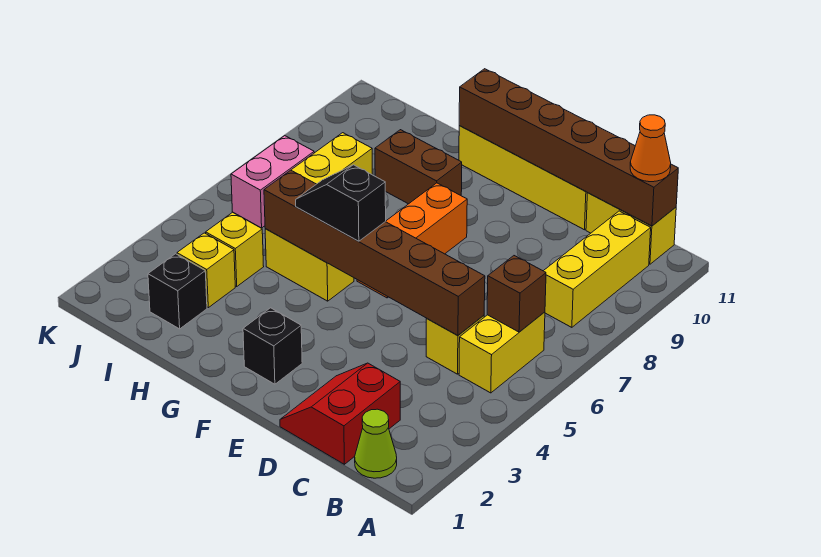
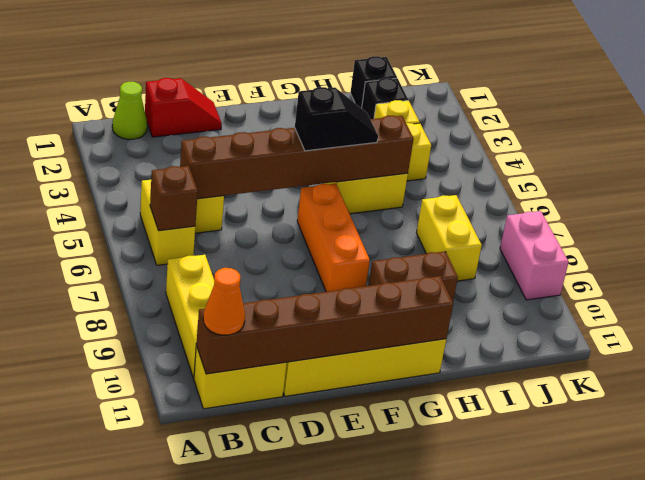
red 2x2 slope [280,363,400,464] -> red 1x2 slope [145,78,222,137]
black 1x1 brick [243,308,302,384] -> black 1x1 brick moved to [351,56,397,108]
pink 1x2 brick [231,136,314,228] -> pink 1x2 brick moved to [500,211,569,300]

